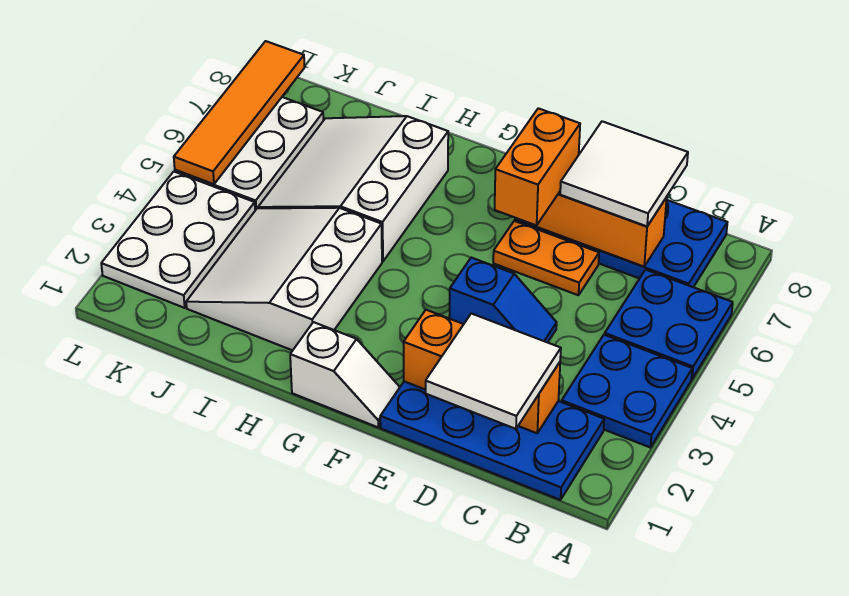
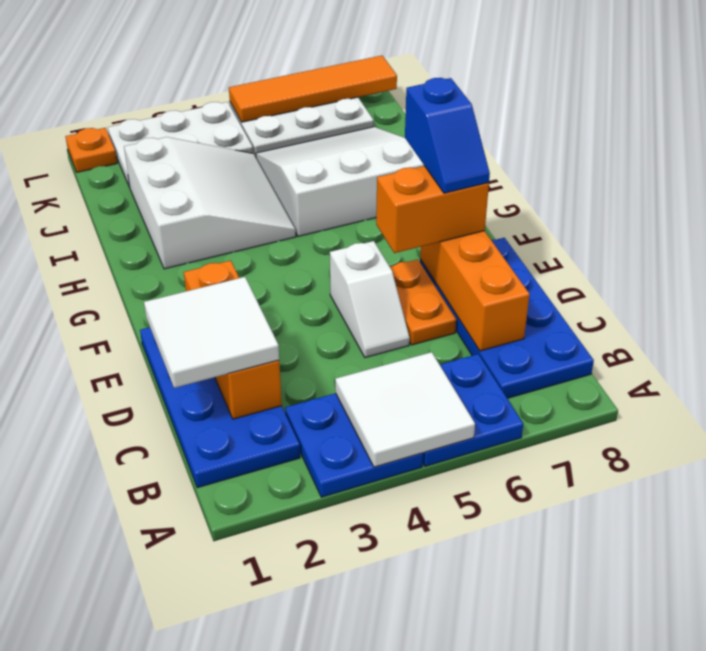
white 2x2 tile [560,121,688,226] -> white 2x2 tile moved to [335,352,475,467]
blue 1x2 slope [449,258,557,343] -> blue 1x2 slope moved to [405,78,490,193]
white 1x2 slope [290,322,400,427] -> white 1x2 slope moved to [330,241,410,358]
white 3x3 slope [186,208,382,350] -> white 3x3 slope turned to [124,137,296,269]
none -> orange 1x1 plate [65,128,117,172]

